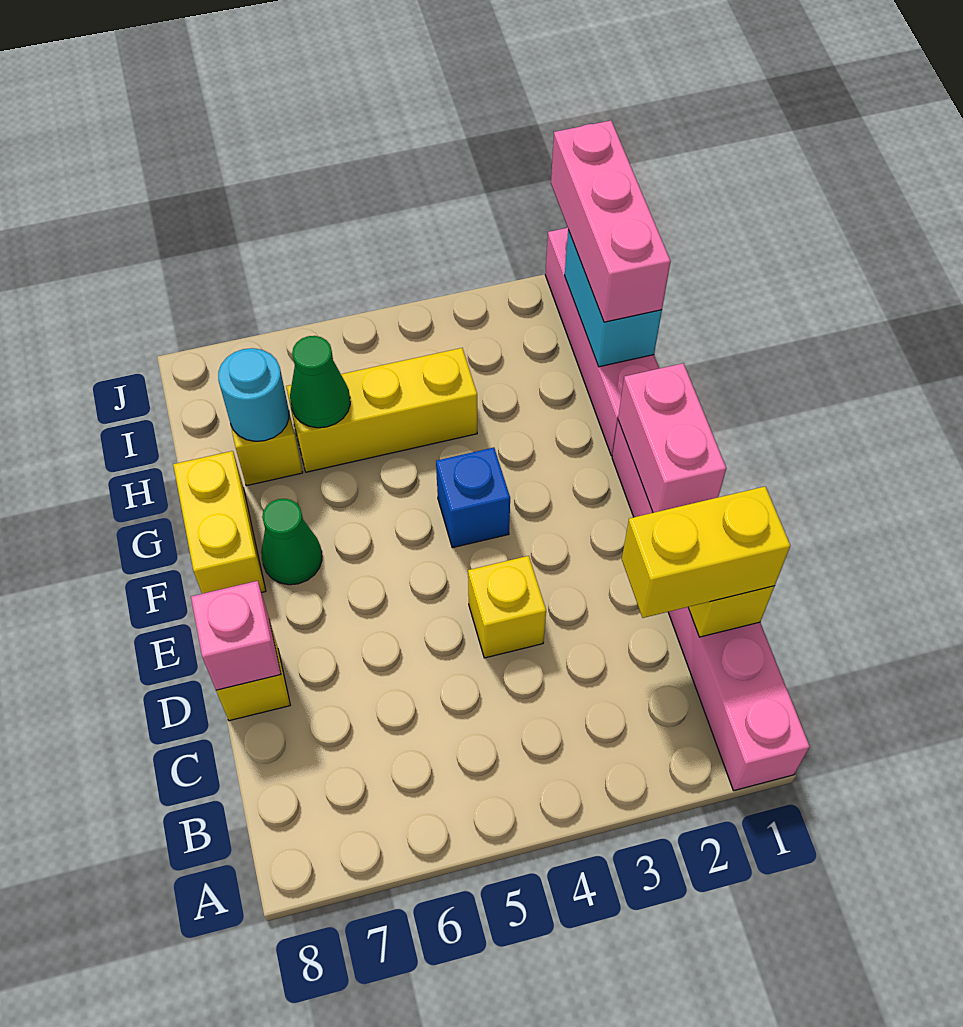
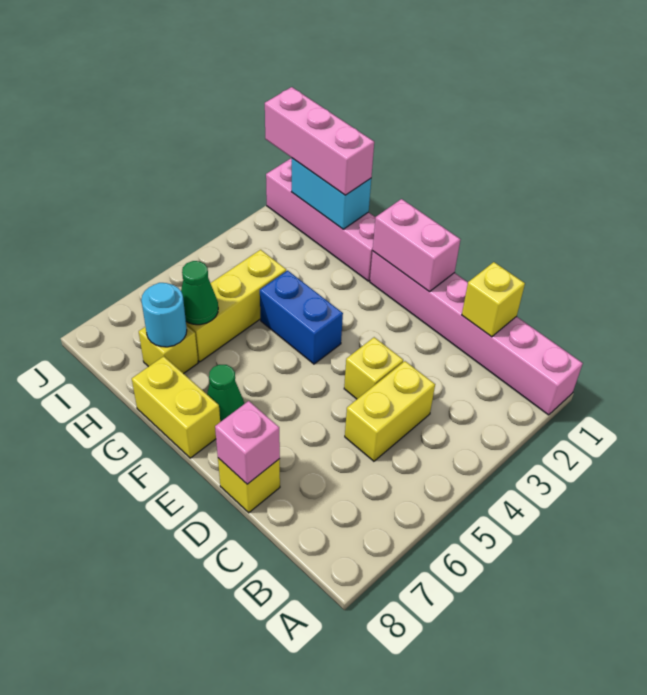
yellow 1x2 brick [622,487,790,618] -> yellow 1x2 brick moved to [345,361,435,461]
blue 1x1 brick [436,448,510,548] -> blue 1x2 brick [260,271,343,364]

